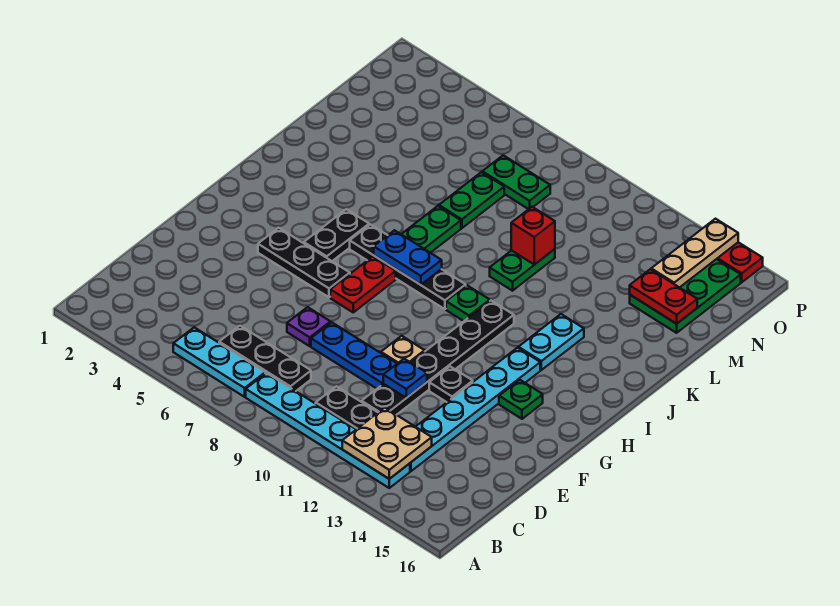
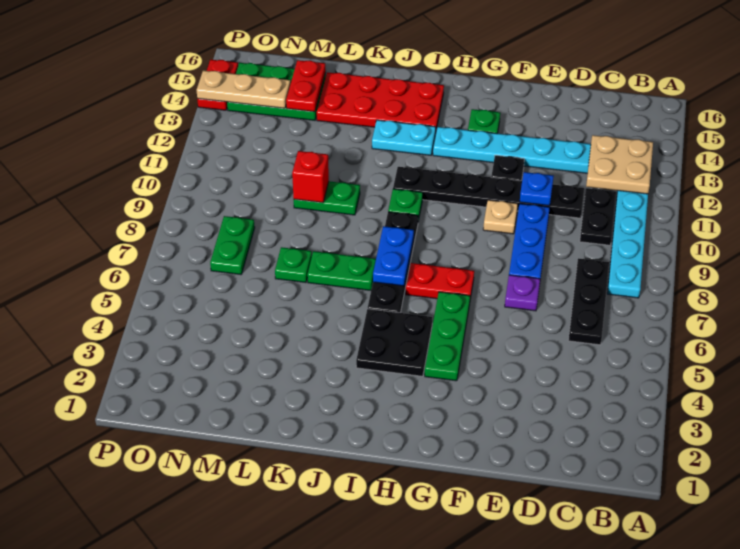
cyan 1x3 plate [173,327,265,397] -> none
black 1x3 plate [258,228,350,297] -> green 1x3 plate [425,292,470,381]
black 1x2 plate [304,209,369,261] -> black 2x2 plate [356,309,432,376]
none -> red 2x4 plate [317,72,444,130]
green 1x2 plate [439,172,504,228] -> green 1x1 plate [275,247,312,283]

